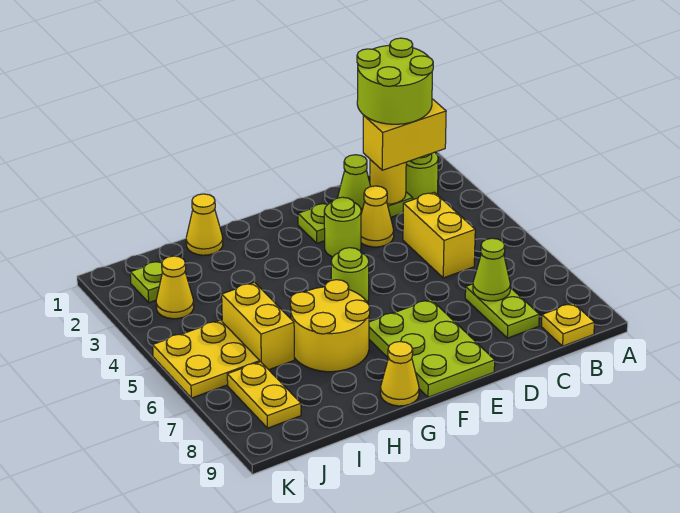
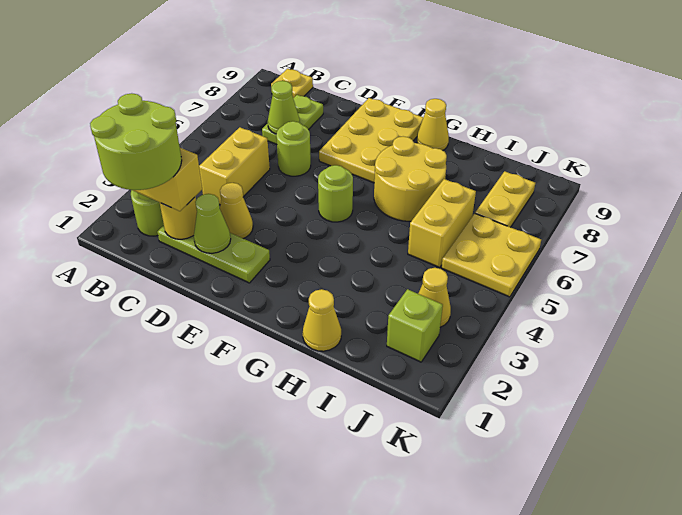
lime 1x1 round brick [324,197,361,257] -> lime 1x1 round brick moved to [276,121,311,176]
lime 2x3 plate [369,299,495,397] -> yellow 2x3 plate [319,98,423,183]
lime 1x1 plate [130,261,162,303] -> lime 1x1 brick [387,289,443,362]

